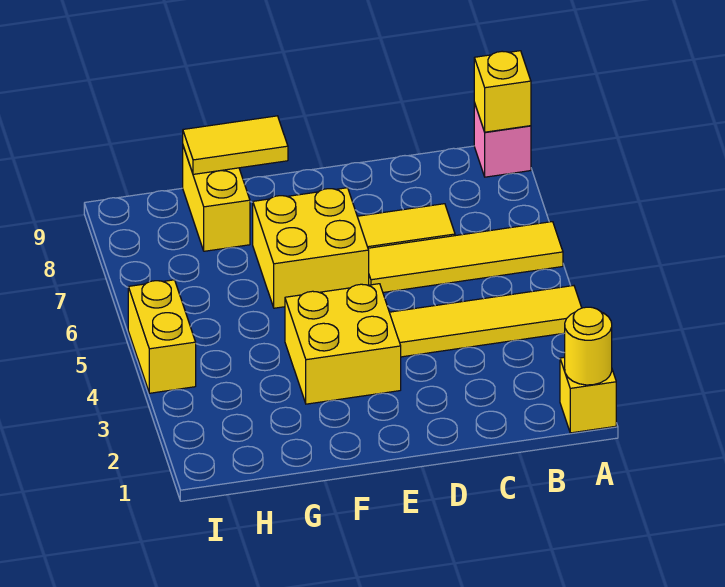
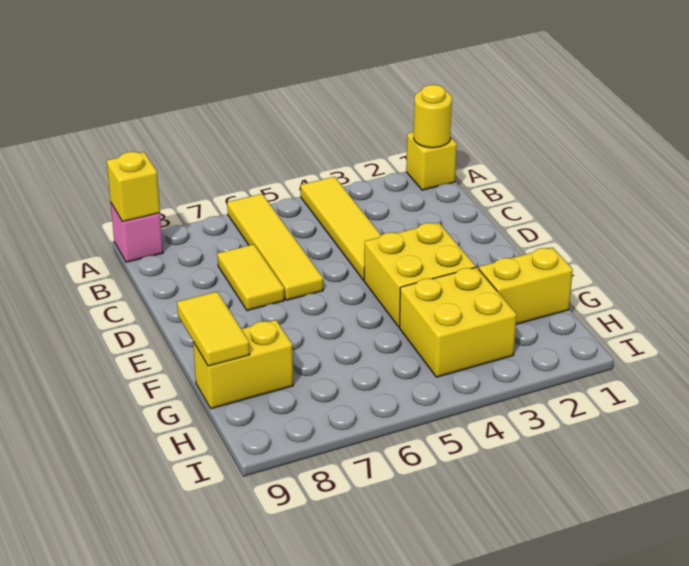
yellow 2x2 brick [253,188,369,308] -> yellow 2x2 brick moved to [399,267,517,377]
yellow 1x2 brick [128,280,196,393] -> yellow 1x2 brick moved to [479,247,573,324]

